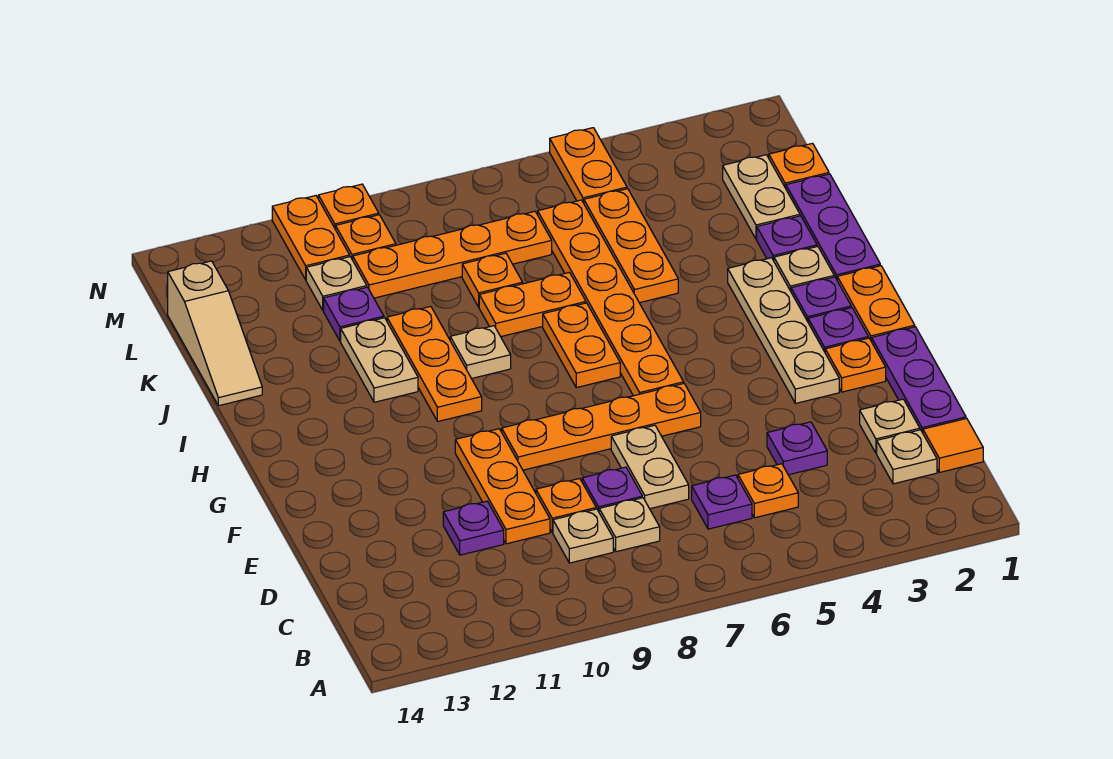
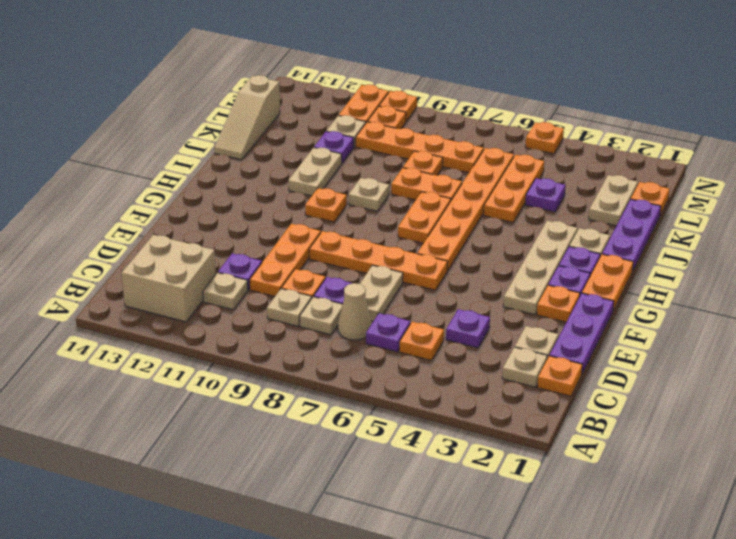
none -> tan 2x2 brick [122,235,216,322]
orange 1x1 tile [923,419,983,472] -> orange 1x1 plate [537,356,582,396]
none -> tan 1x1 cone [338,283,372,340]
none -> tan 1x1 plate [203,273,248,310]
orange 1x3 plate [387,306,482,421] -> orange 1x1 plate [305,188,347,222]
purple 1x1 plate [757,216,817,261] -> purple 1x1 plate moved to [525,178,566,212]
orange 1x2 plate [550,128,627,203] -> orange 1x1 plate [525,122,564,154]

